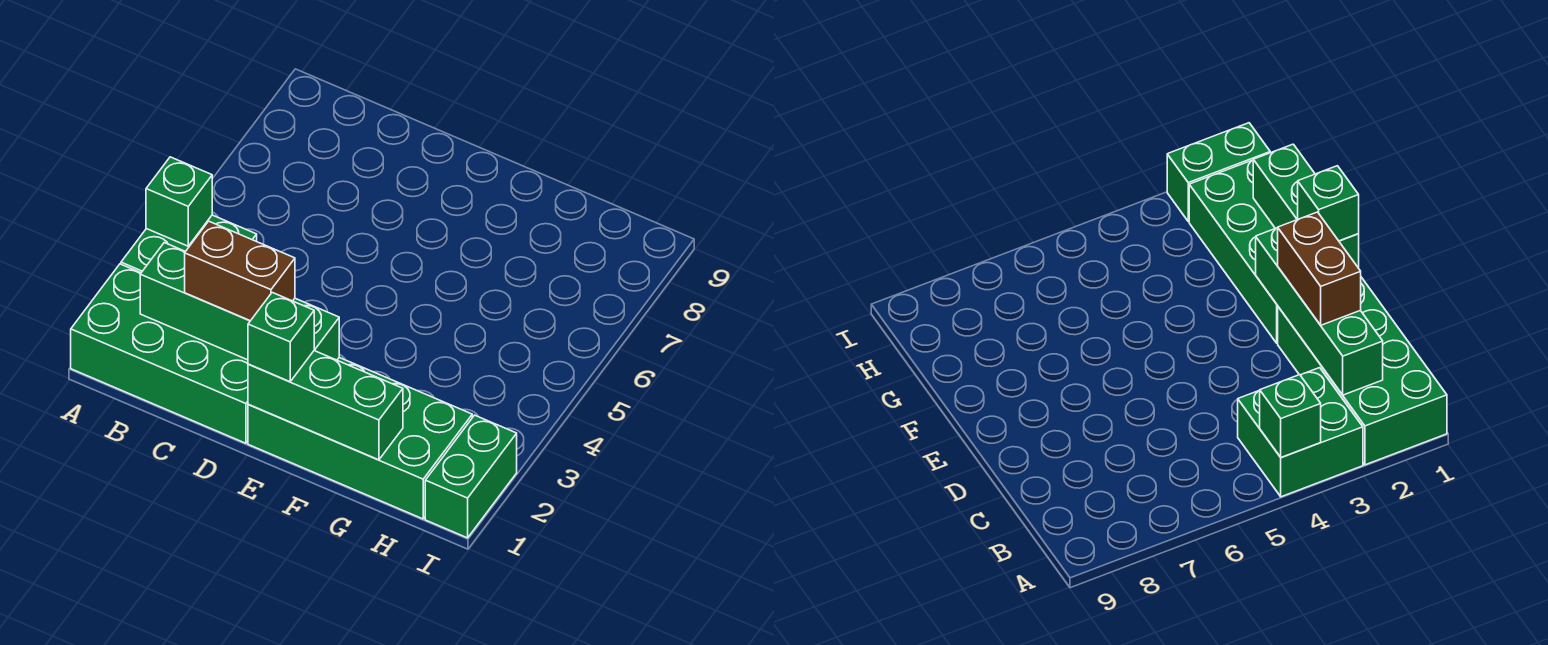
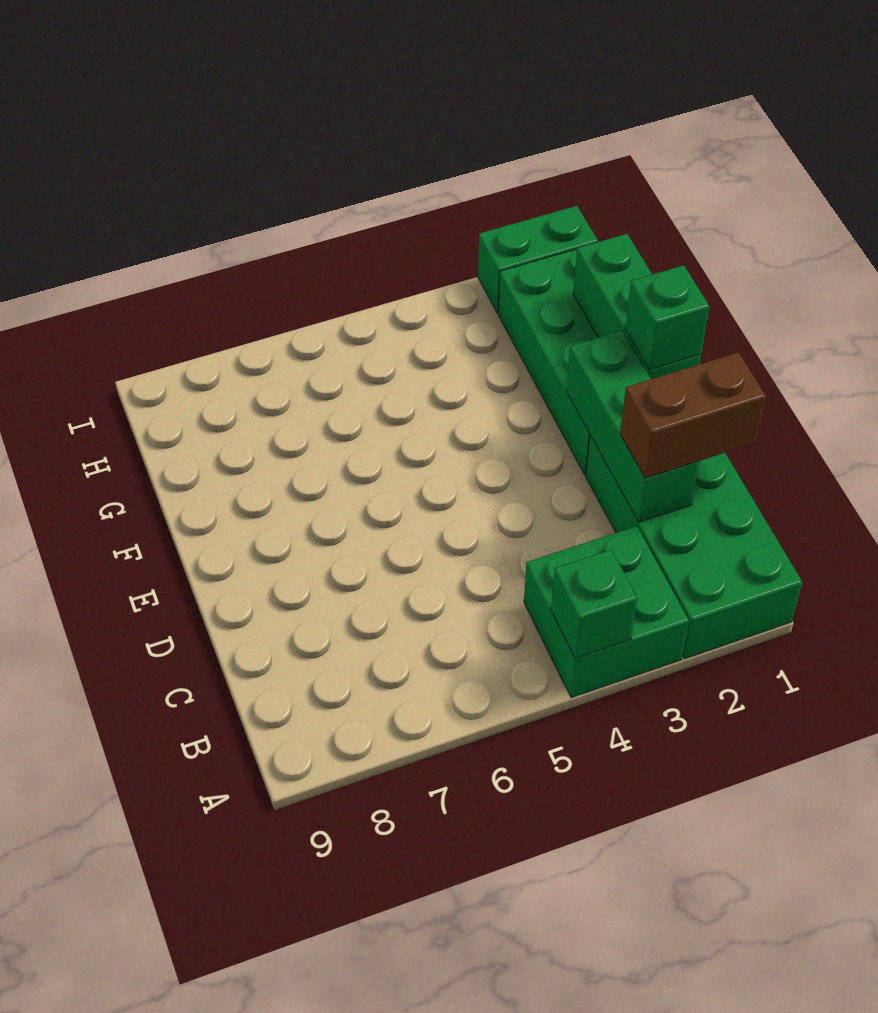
green 1x4 brick [140,243,339,360] -> green 1x3 brick [566,331,699,522]
brown 1x2 brick [185,221,295,321] -> brown 1x2 brick turned to [620,352,766,478]

